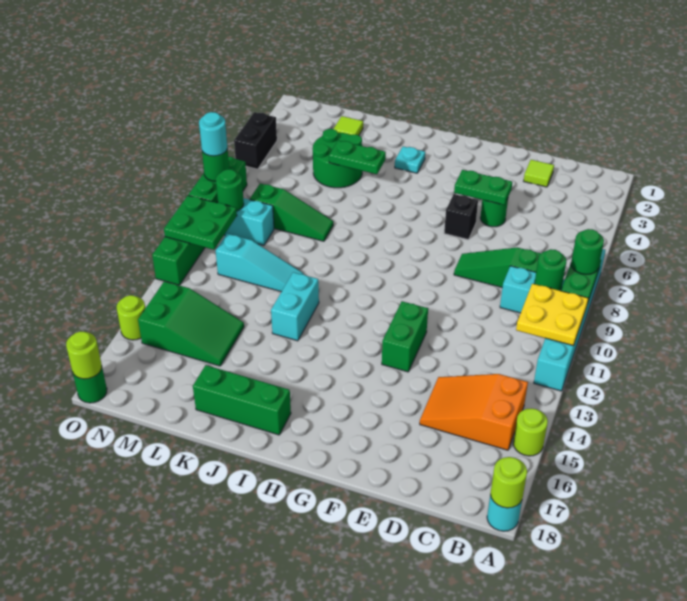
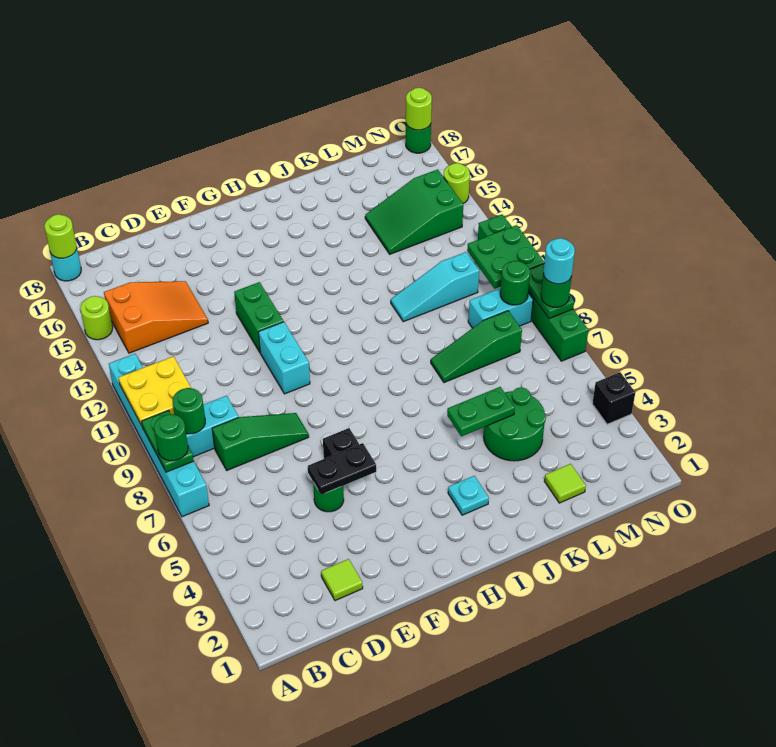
green 1x2 plate [454,170,512,205] -> black 1x2 plate [308,443,376,495]
green 1x3 brick [193,365,291,435] -> none
cyan 1x2 brick [271,272,319,341] -> cyan 1x2 brick moved to [258,322,310,394]
black 1x2 brick [234,112,277,169] -> black 1x1 brick [592,372,635,424]

